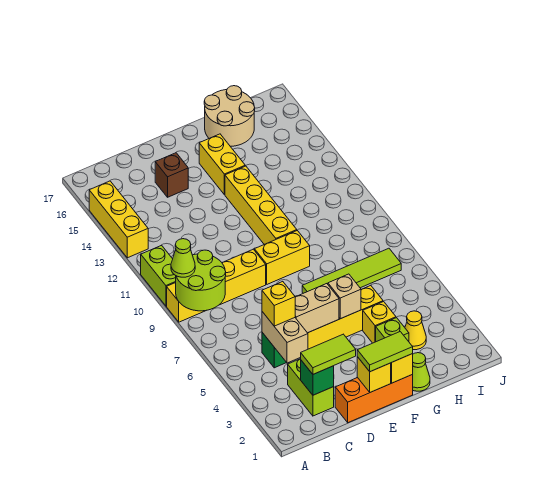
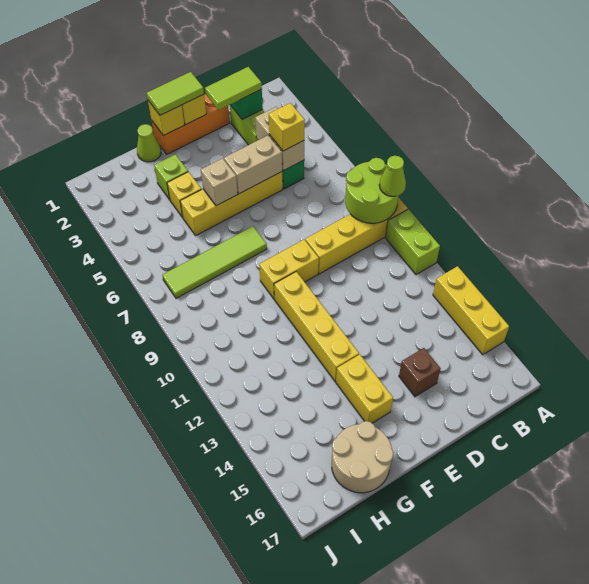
yellow 1x1 cone [405,311,426,350] -> none

